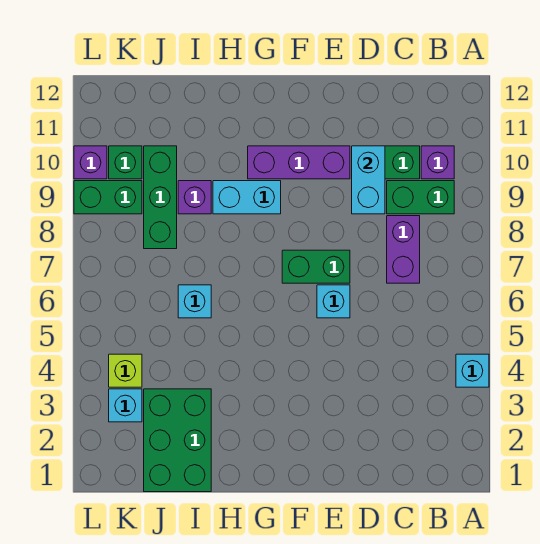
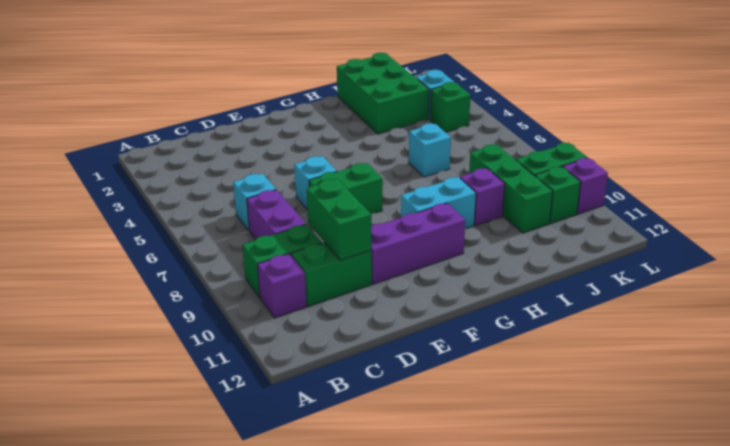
cyan 1x1 brick [456,354,489,387] -> cyan 1x1 brick moved to [233,174,276,231]
cyan 1x2 brick [352,146,385,214] -> green 1x2 brick [307,179,371,260]
lime 1x1 brick [109,354,142,387] -> green 1x1 brick [430,82,471,132]

